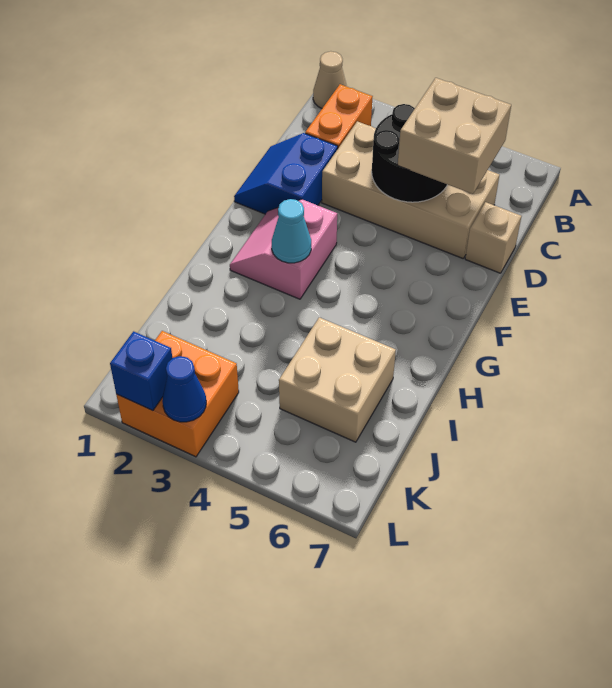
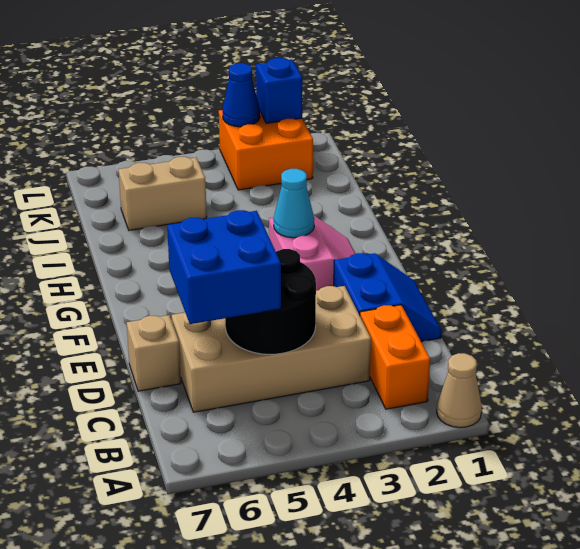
tan 2x2 brick [398,78,511,194] -> blue 2x2 brick [167,210,281,324]
tan 2x2 brick [279,317,396,442] -> tan 1x2 brick [118,157,207,230]

